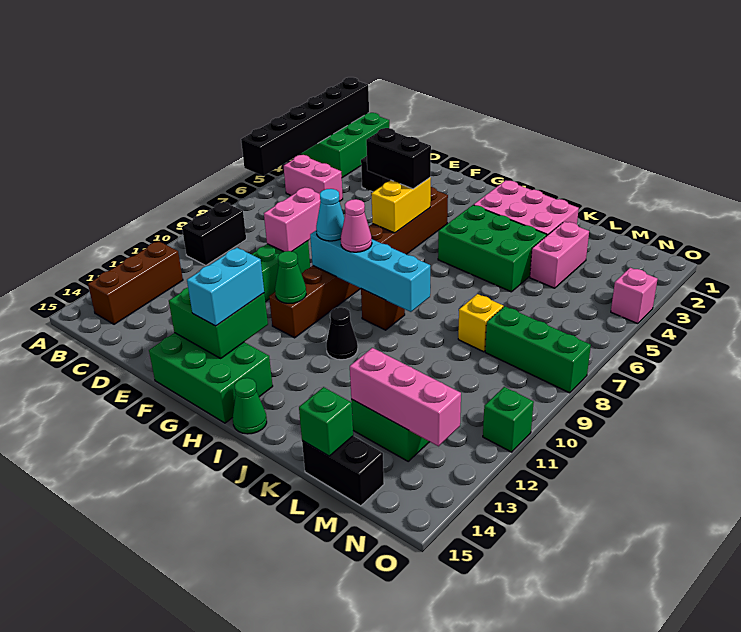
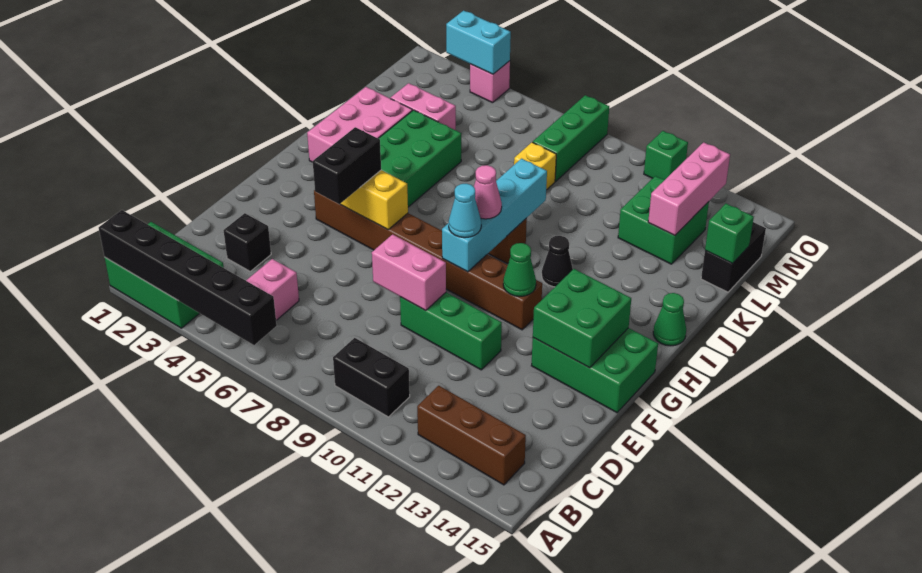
green 2x3 brick [149,333,273,423] -> green 2x3 brick turned to [531,328,658,413]
cyan 1x2 brick [187,248,264,326] -> cyan 1x2 brick moved to [446,11,511,74]

